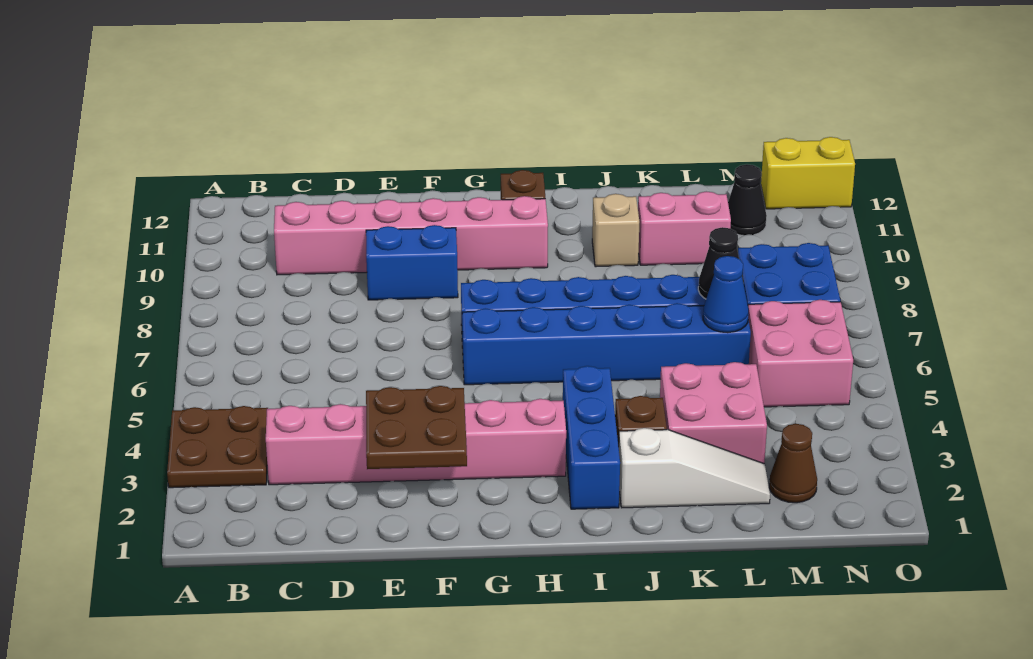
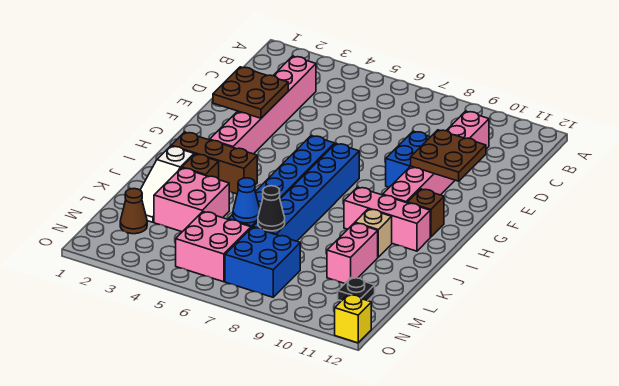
brown 2x2 plate [167,406,268,488] -> brown 2x2 plate moved to [411,130,486,181]
blue 1x3 brick [563,366,620,509] -> brown 1x3 brick [171,132,257,194]
none -> pink 1x3 brick [344,187,430,251]
black 1x1 cone [728,164,767,235] -> black 1x1 plate [338,278,375,301]
yellow 1x2 brick [761,137,855,209] -> yellow 1x1 brick [335,295,371,343]

